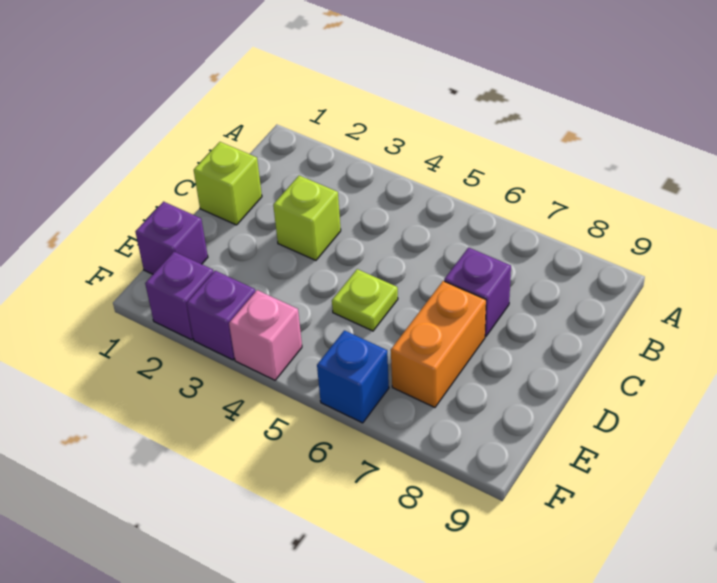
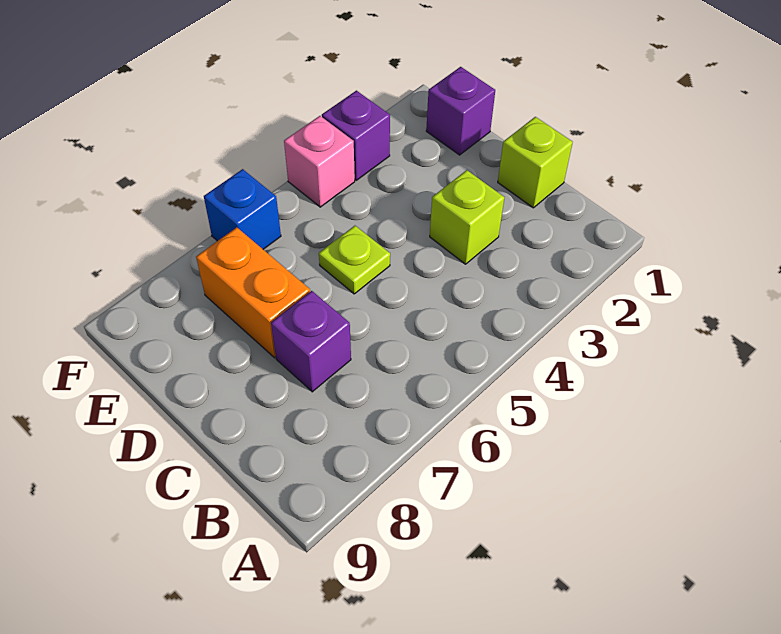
purple 1x1 brick [145,252,213,340] -> none

